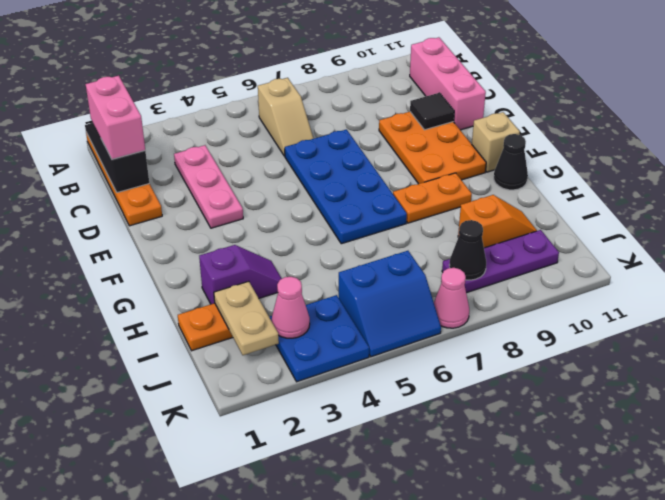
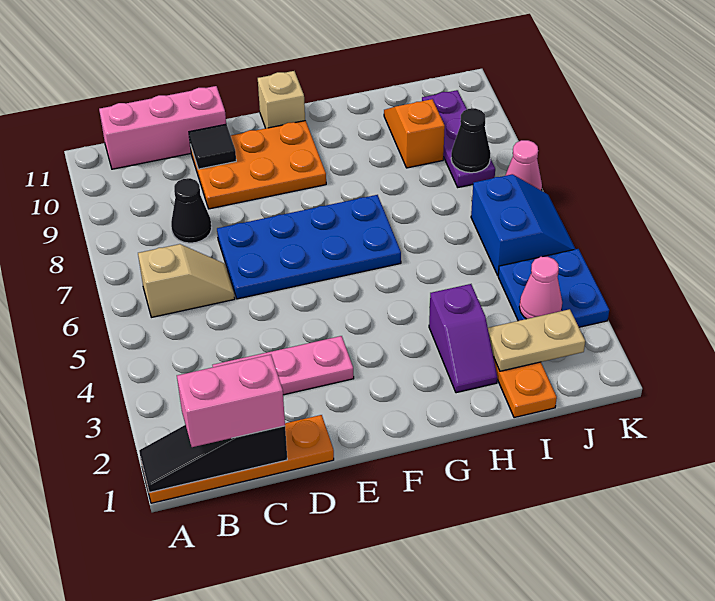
orange 1x2 plate [393,173,472,223] -> none
black 1x1 cone [494,134,528,190] -> black 1x1 cone moved to [171,178,212,243]
purple 1x2 slope [199,245,282,304] -> purple 1x2 slope turned to [429,284,497,393]

